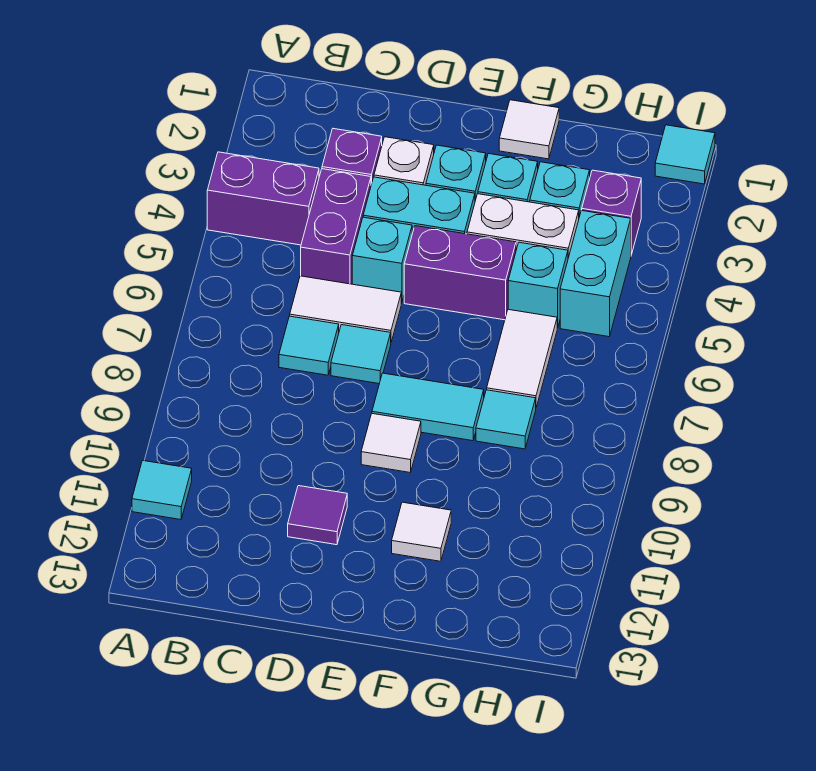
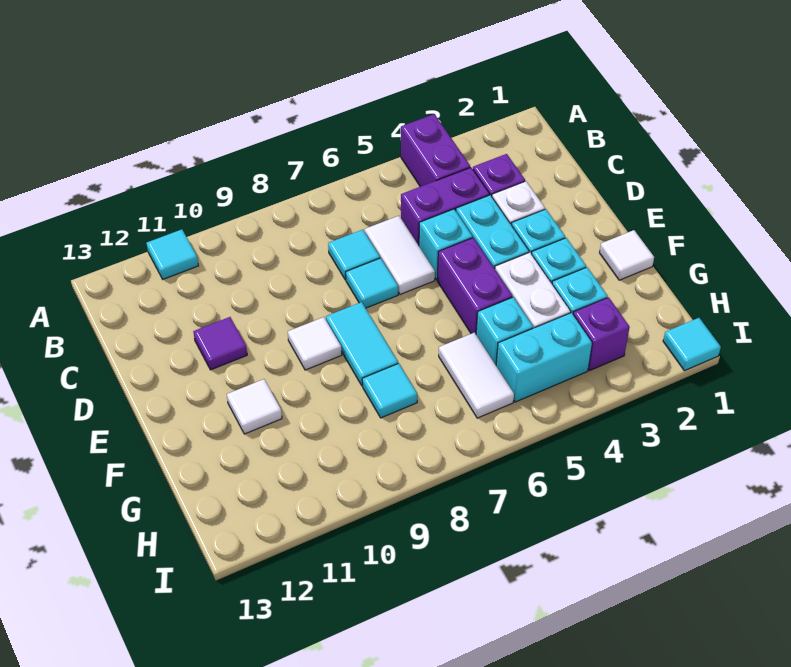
white 1x2 tile [487,309,557,407] -> white 1x2 tile turned to [439,333,514,418]

